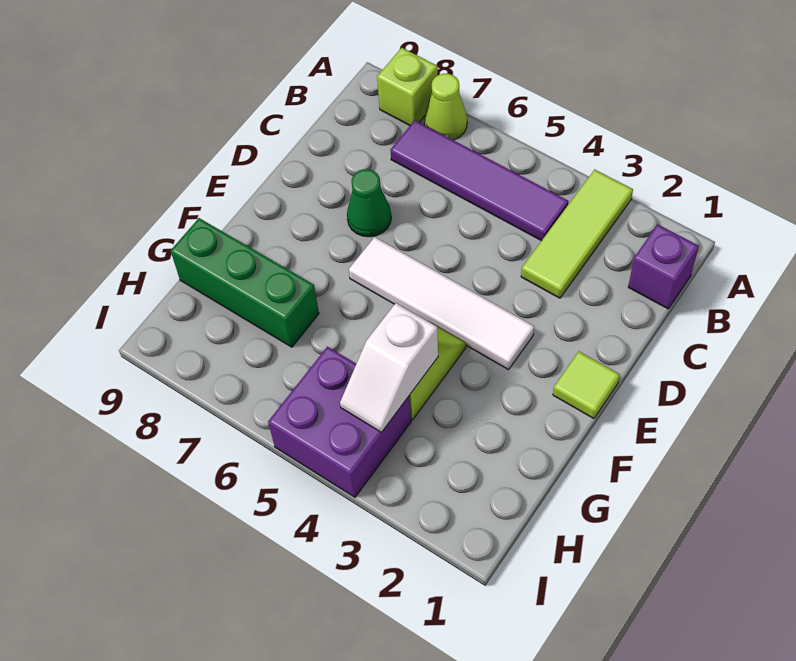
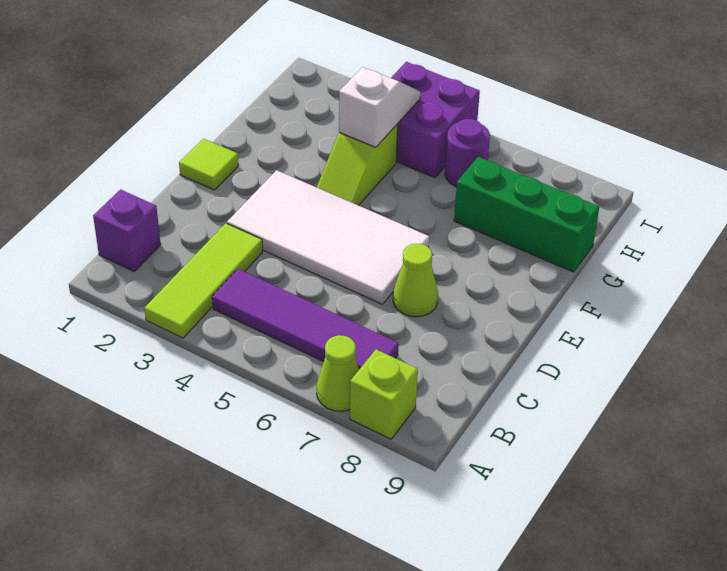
green 1x1 cone [347,169,391,237] -> lime 1x1 cone [393,244,438,317]
white 1x4 tile [349,237,534,370] -> white 2x4 tile [227,170,429,304]
none -> purple 1x1 round brick [445,119,490,187]

